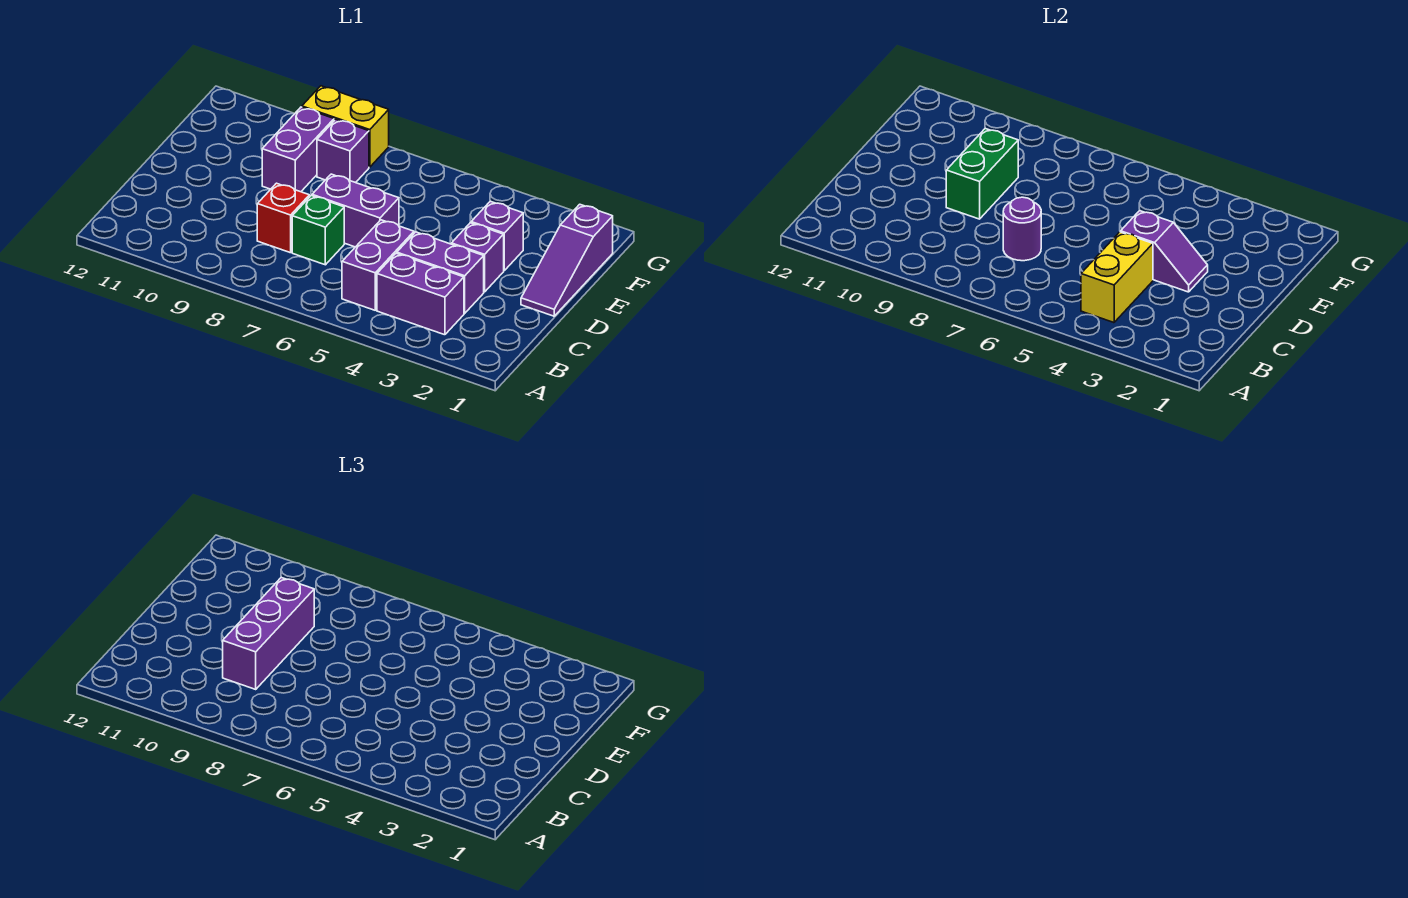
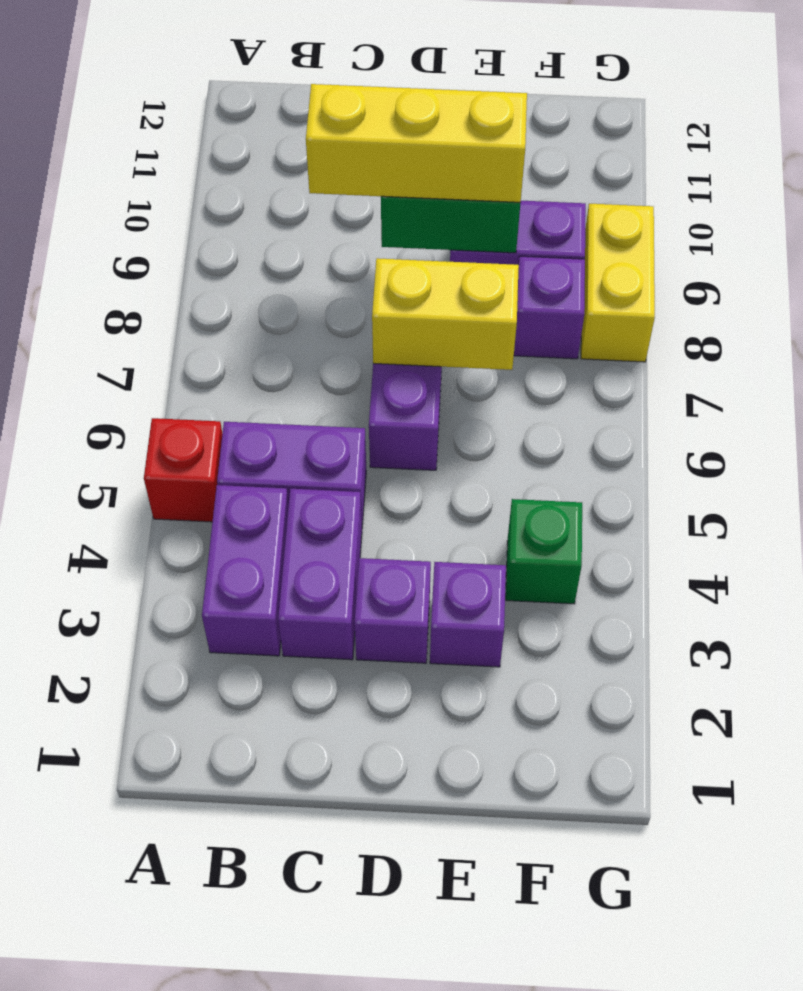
yellow 1x2 brick [1081,232,1153,323] -> yellow 1x2 brick moved to [372,258,519,370]
green 1x1 brick [292,195,344,265] -> green 1x1 brick moved to [506,499,582,604]
purple 1x1 round brick [1003,197,1041,261] -> none
red 1x1 brick [257,183,309,253] -> red 1x1 brick moved to [144,418,222,522]
purple 1x3 brick [223,577,314,689] -> yellow 1x3 brick [306,84,527,202]
purple 1x3 slope [521,204,613,316] -> none
purple 1x2 slope [1121,211,1208,292] -> none

